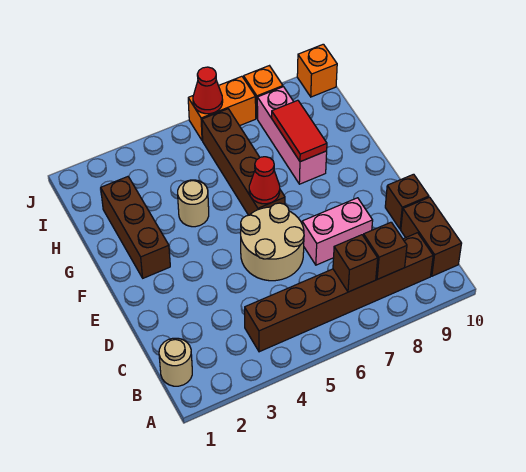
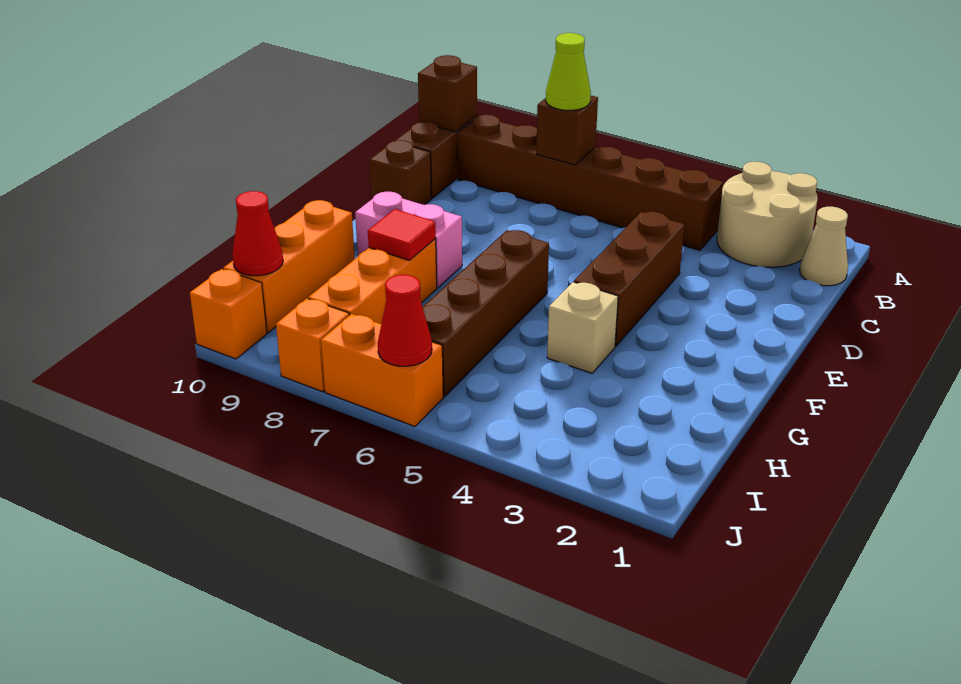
tan 1x1 round brick [159,338,192,386] -> tan 1x1 cone [800,207,848,286]
none -> lime 1x1 cone [546,33,591,110]
brown 1x1 brick [363,222,407,279] -> brown 1x1 brick moved to [418,55,477,132]
tan 2x2 round brick [240,203,304,281] -> tan 2x2 round brick moved to [717,162,818,267]
pink 1x2 brick [302,198,373,265] -> pink 1x2 brick moved to [355,192,462,288]
brown 1x3 brick [101,177,170,278] -> brown 1x3 brick moved to [574,212,684,346]
red 1x1 cone [249,157,280,204] -> red 1x1 cone moved to [232,191,283,276]
tan 1x1 round brick [178,180,209,227] -> tan 1x1 brick [547,282,618,373]
pink 1x3 brick [257,87,327,184] -> orange 1x3 brick [308,239,437,324]
red 1x2 tile [272,100,327,162] -> red 1x1 tile [368,209,436,261]
none -> orange 1x3 brick [223,200,355,333]

